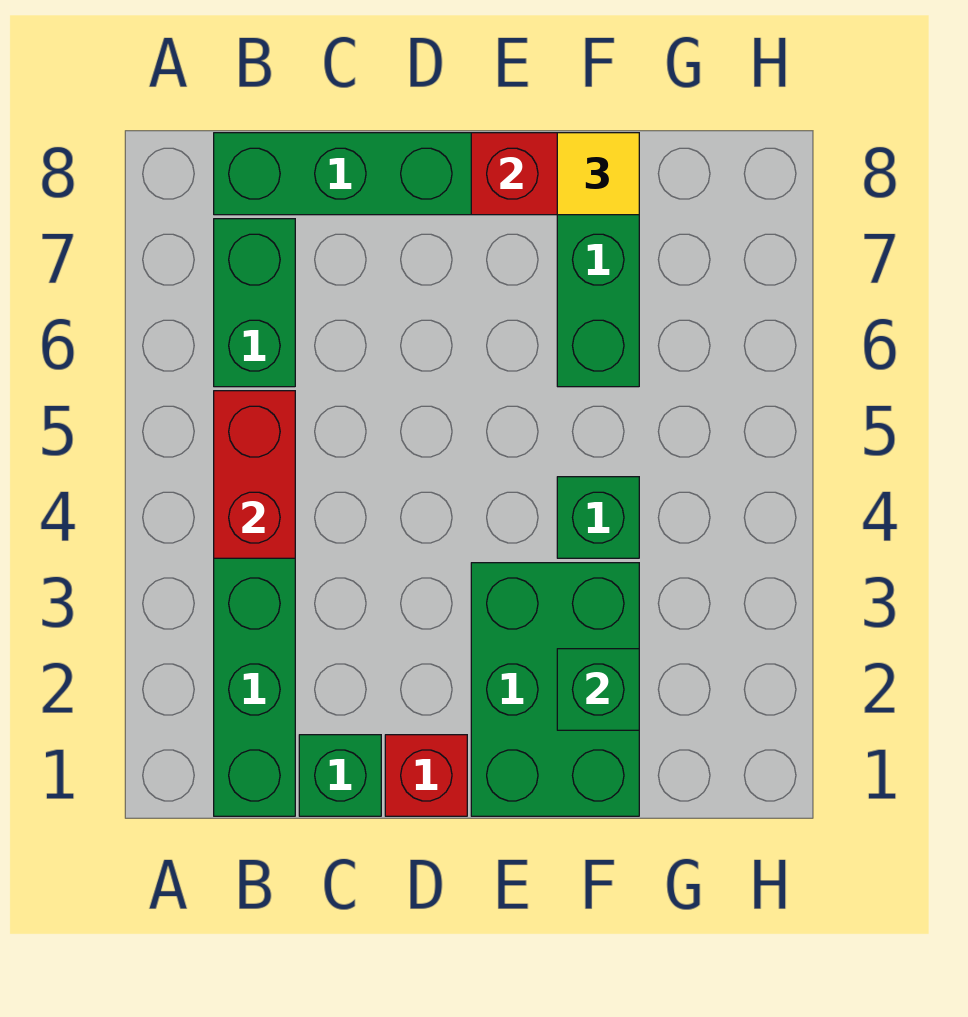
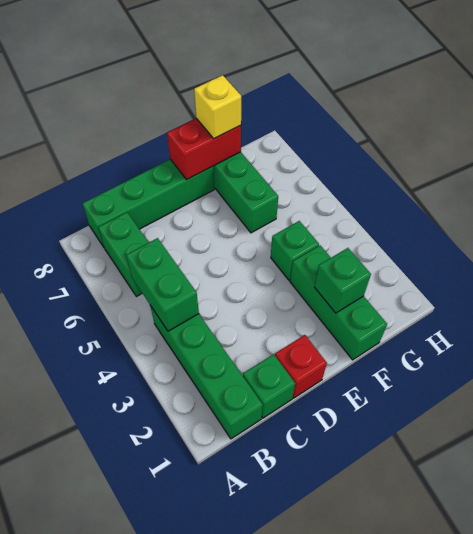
red 1x2 brick [214,391,295,558] -> green 1x2 brick [126,238,199,331]
green 2x3 brick [471,563,639,816] -> green 1x3 brick [290,246,387,360]
yellow 1x1 tile [557,133,639,215] -> yellow 1x1 brick [194,75,241,139]

